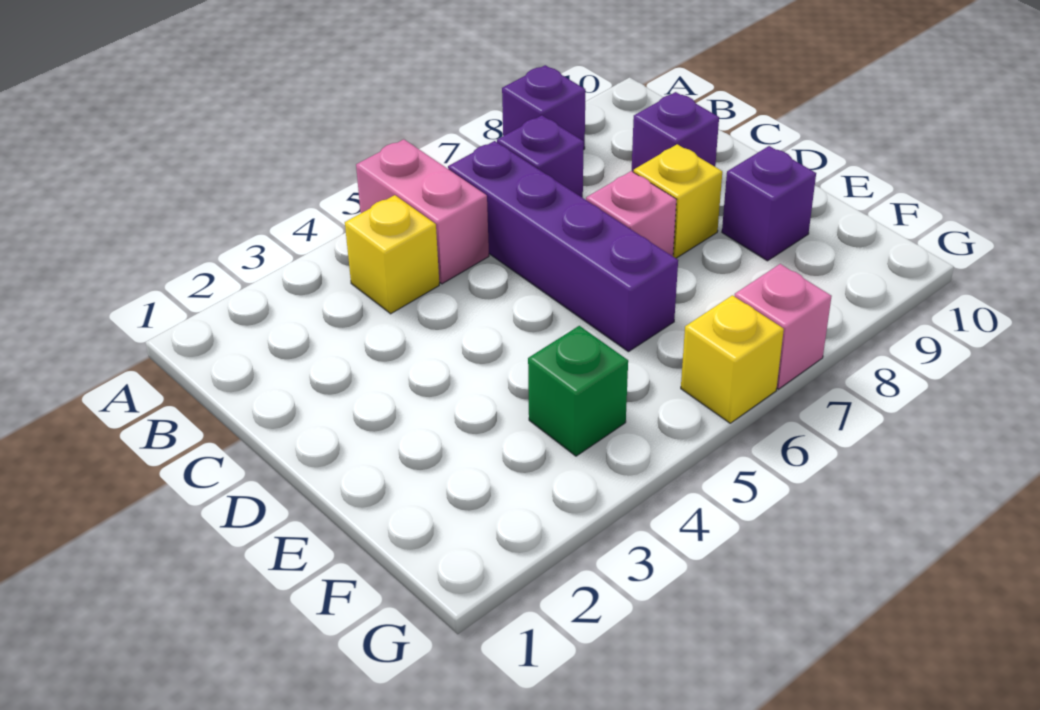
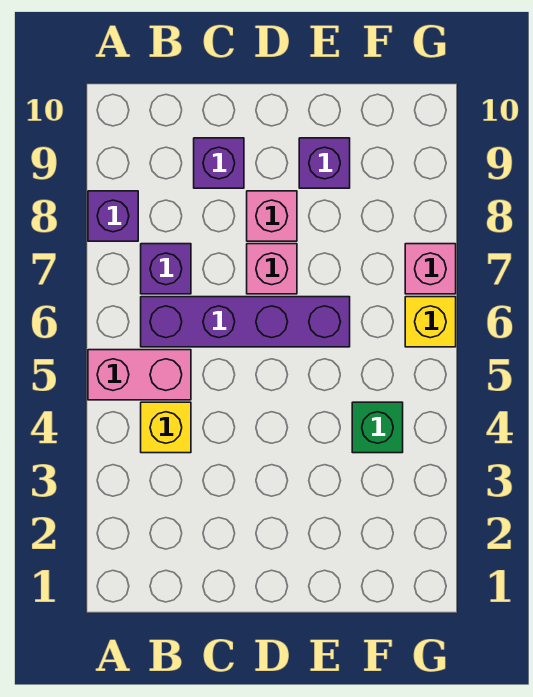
yellow 1x1 brick [633,144,722,258] -> pink 1x1 brick [247,191,297,241]

